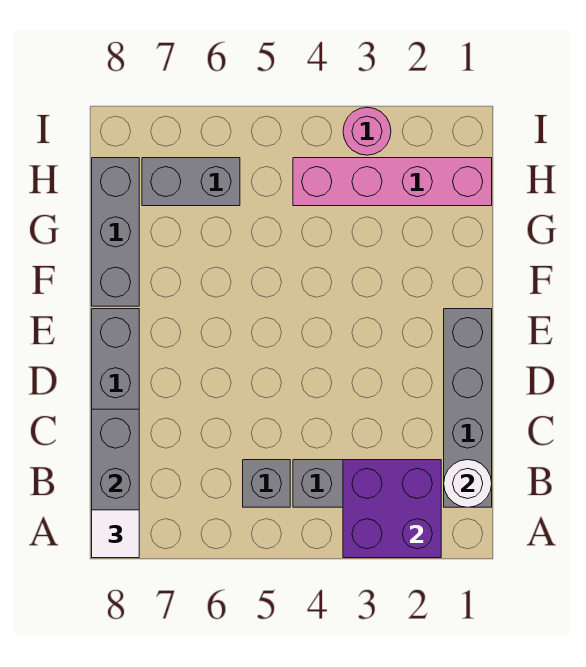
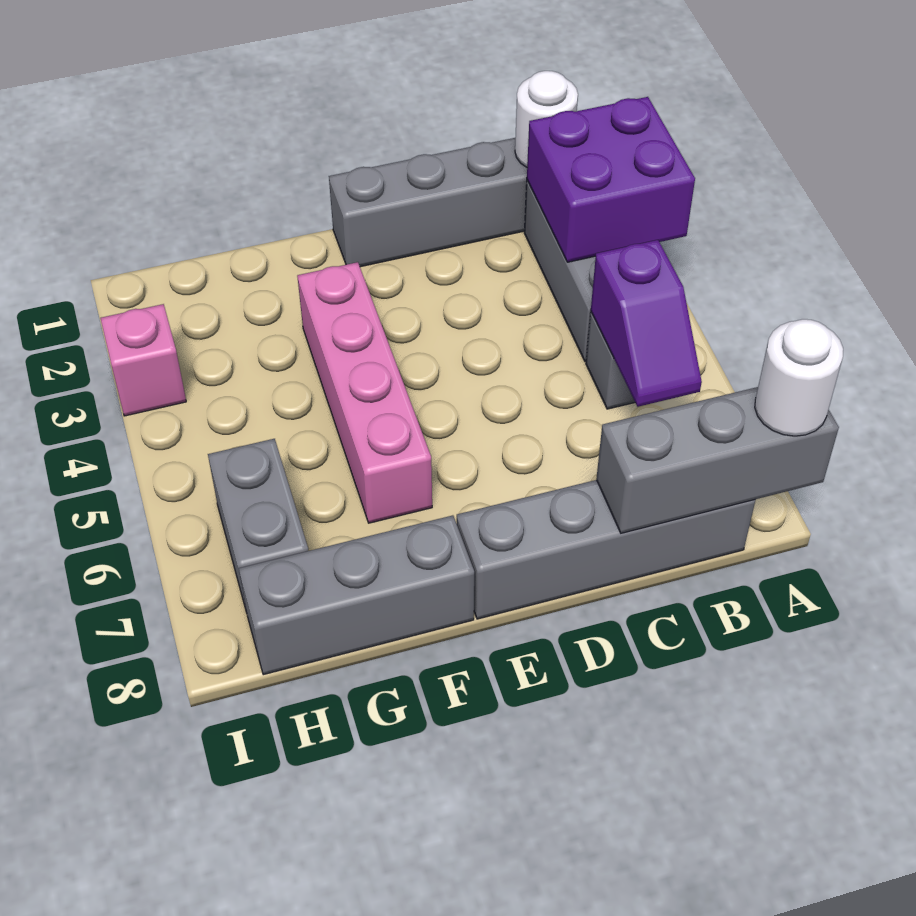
white 1x1 tile [92,510,139,558] -> white 1x1 round brick [755,319,843,436]
none -> purple 1x2 slope [591,240,702,407]
pink 1x4 brick [293,158,492,206] -> pink 1x4 brick moved to [297,262,432,523]
pink 1x1 round brick [343,107,391,155] -> pink 1x1 brick [100,304,186,416]

